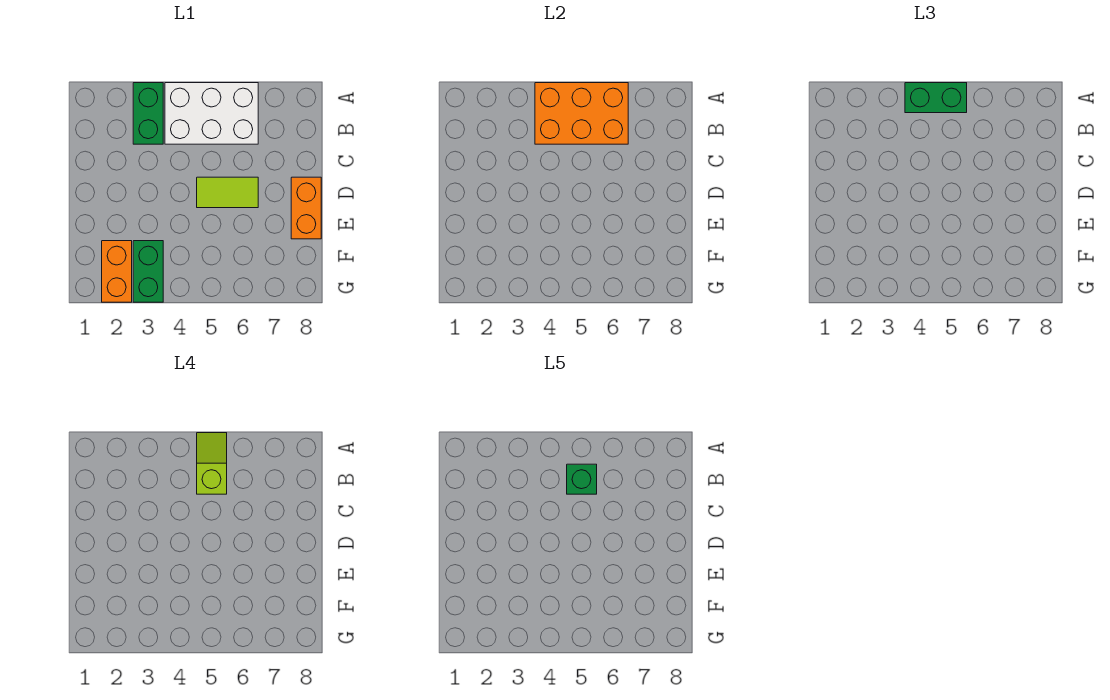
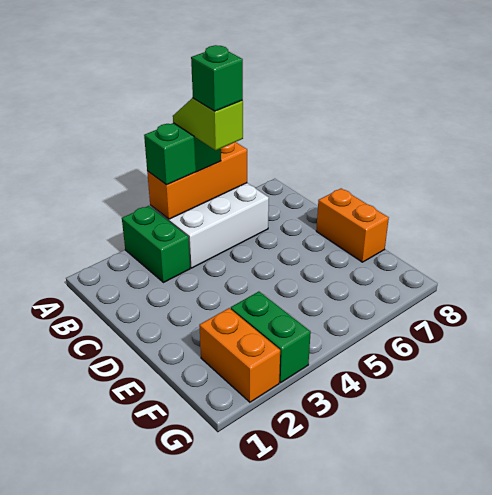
orange 2x3 brick [535,83,628,144] -> orange 1x3 brick [147,142,247,219]
lime 1x2 tile [197,177,258,208] -> none

